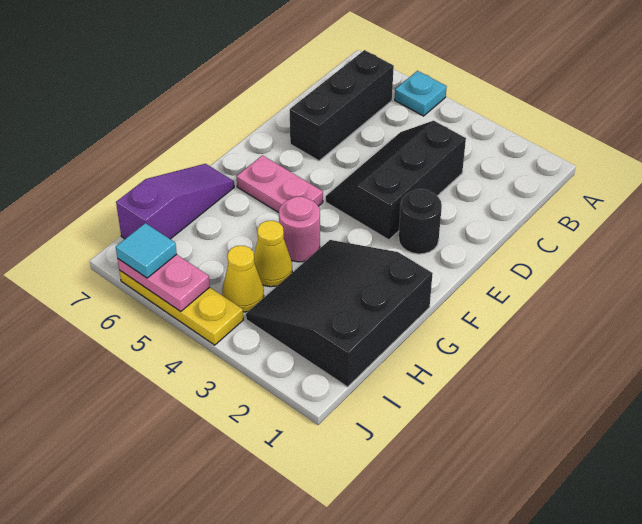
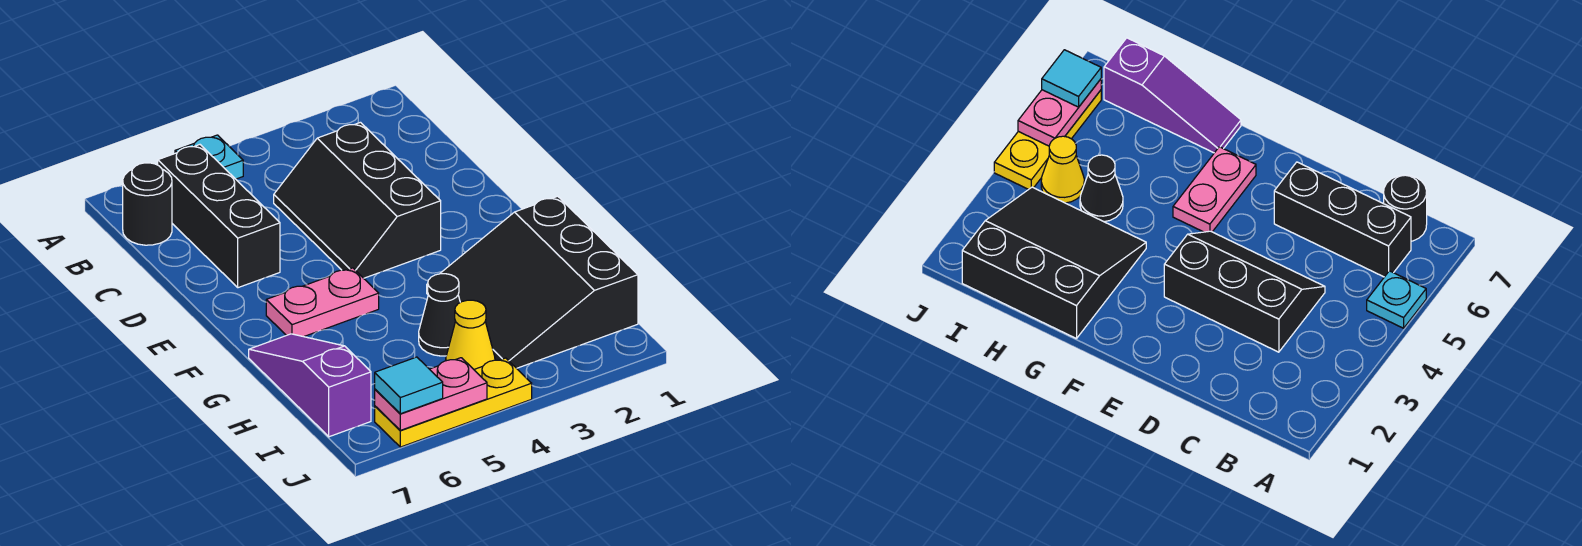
black 1x1 round brick [399,189,442,254] -> black 1x1 round brick moved to [123,163,172,245]
pink 1x1 round brick [279,197,320,262] -> none
yellow 1x1 cone [254,221,292,287] -> black 1x1 cone [419,274,460,356]

